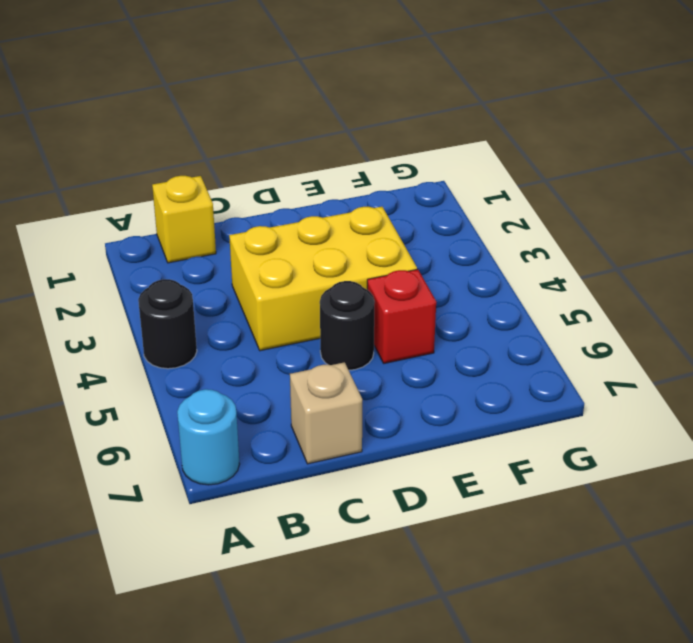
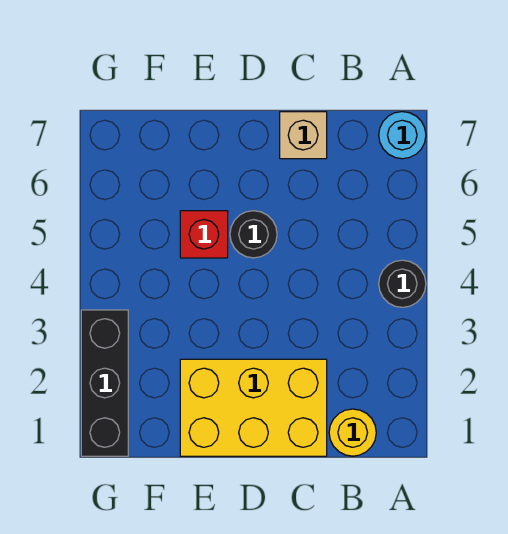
yellow 1x1 brick [152,176,216,263] -> yellow 1x1 round brick [329,409,376,456]
yellow 2x3 brick [229,207,417,351] -> yellow 2x3 brick moved to [180,359,327,456]
none -> black 1x3 brick [81,310,128,456]

